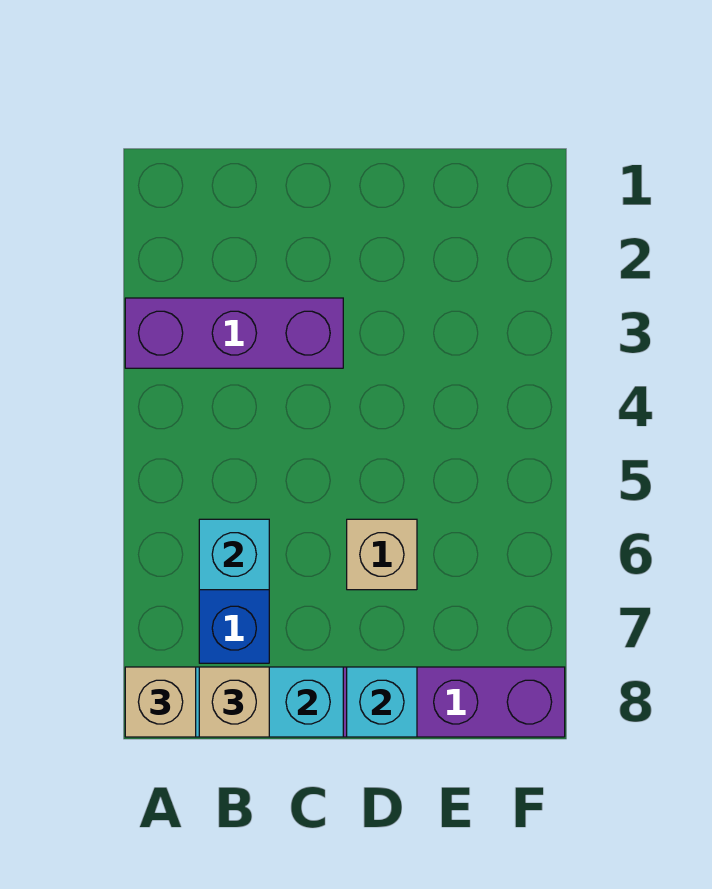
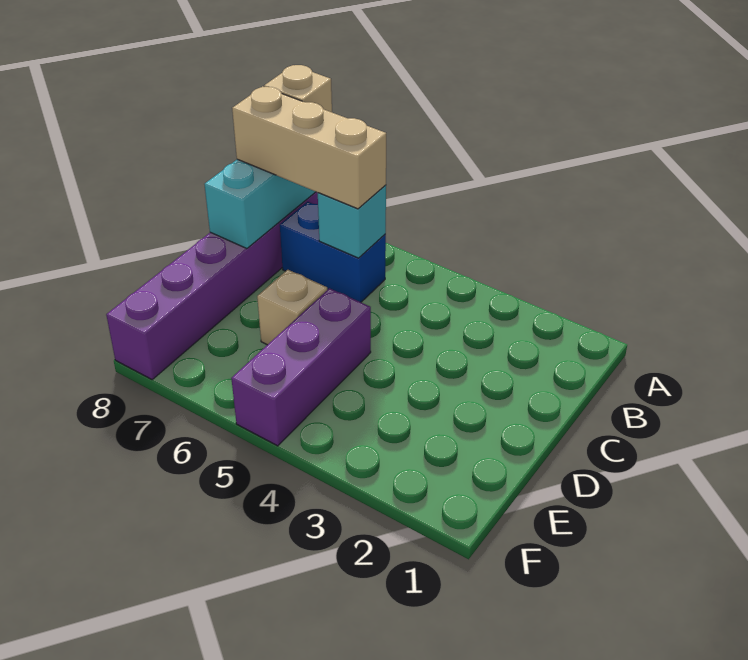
purple 1x3 brick [125,298,343,368] -> purple 1x3 brick moved to [231,288,371,446]
tan 1x1 brick [199,667,269,737] -> tan 1x3 brick [232,86,386,209]
cyan 1x1 brick [347,667,417,737] -> none

